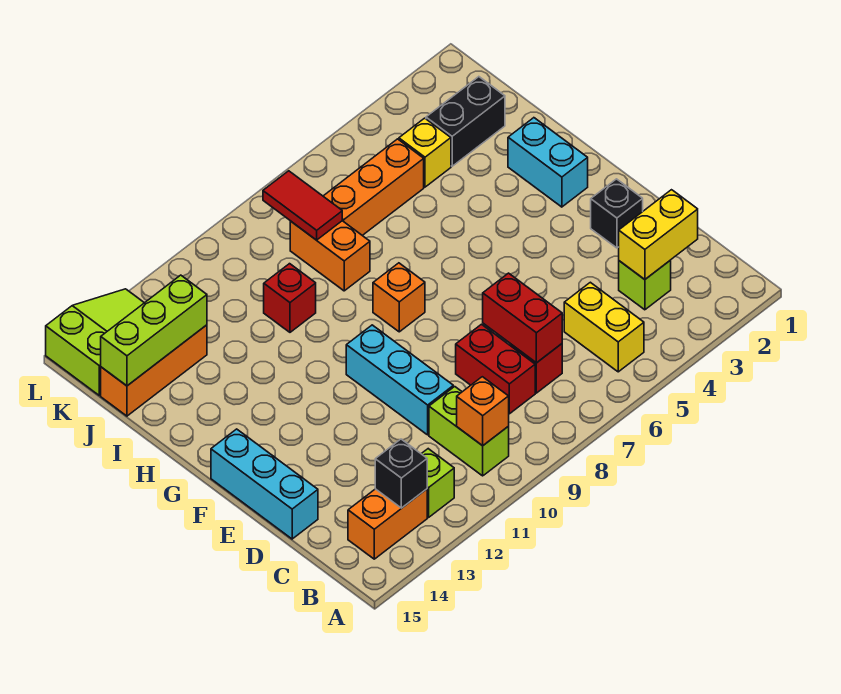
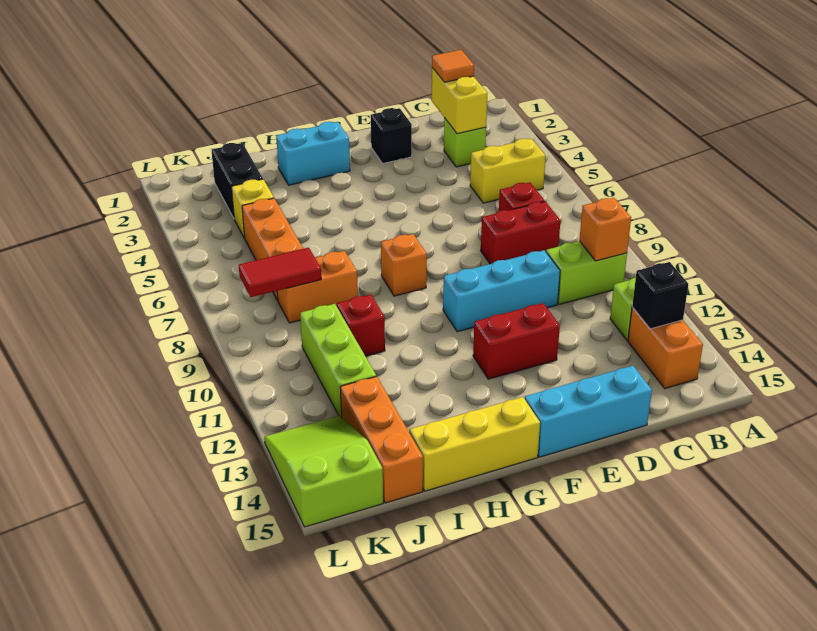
none -> orange 1x1 tile [432,50,474,82]
red 1x2 brick [483,273,562,363] -> red 1x2 brick moved to [473,303,560,379]
none -> yellow 1x3 brick [409,397,540,491]
lime 1x3 brick [101,275,207,386] -> lime 1x3 brick moved to [300,304,376,417]

